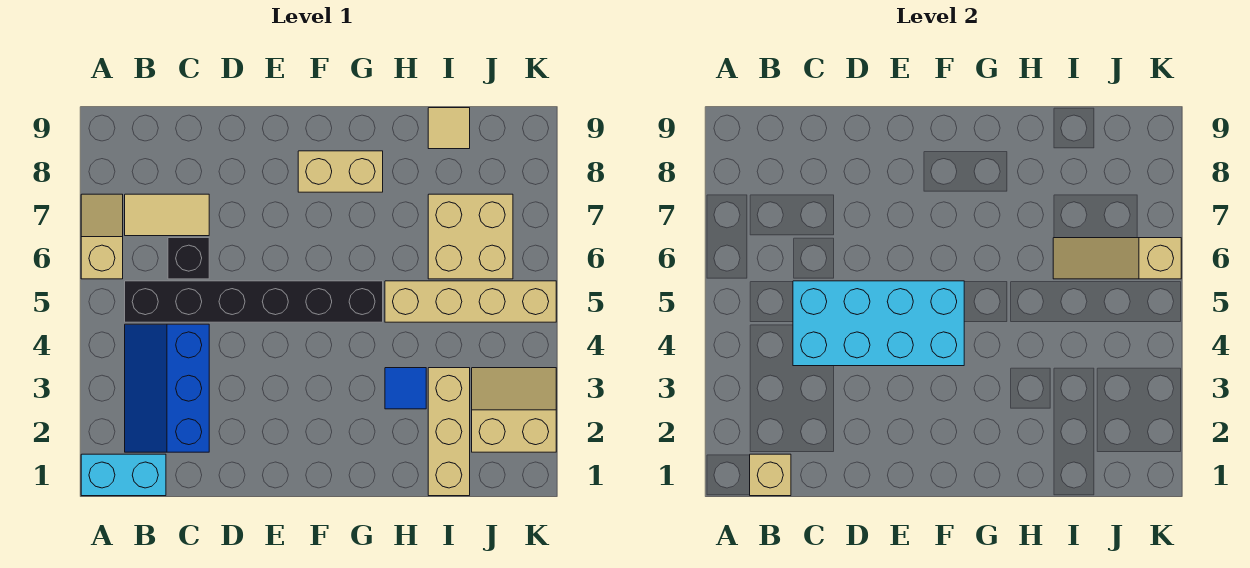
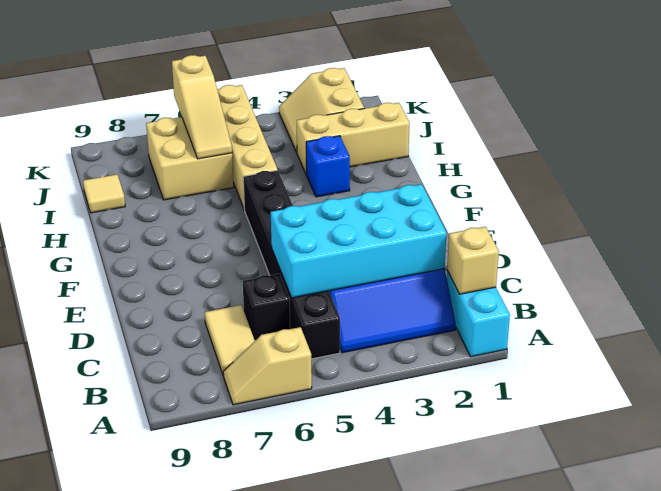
cyan 2x4 brick [793,281,964,366] -> cyan 2x4 brick turned to [271,184,447,298]
tan 1x2 brick [298,151,383,192] -> none
blue 1x1 tile [385,368,426,409] -> blue 1x1 brick [306,136,350,197]

